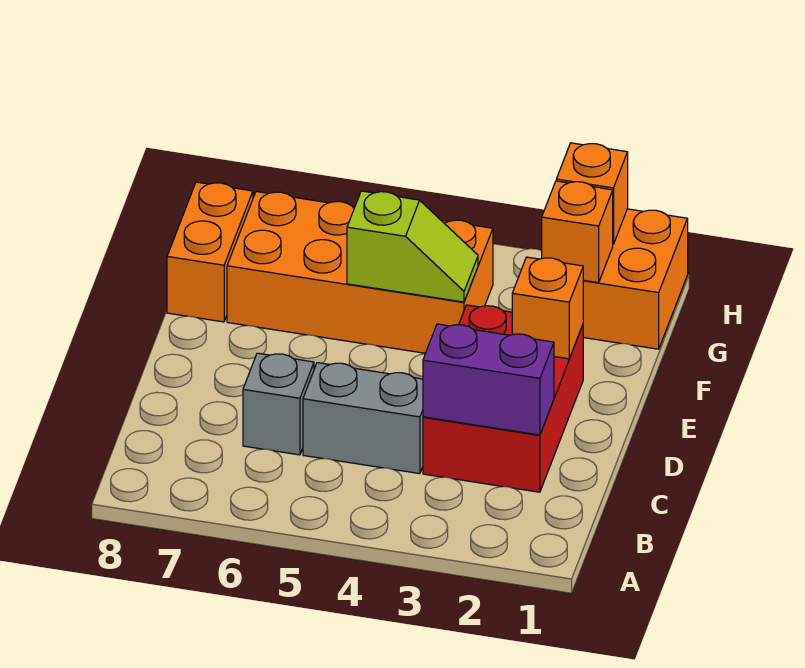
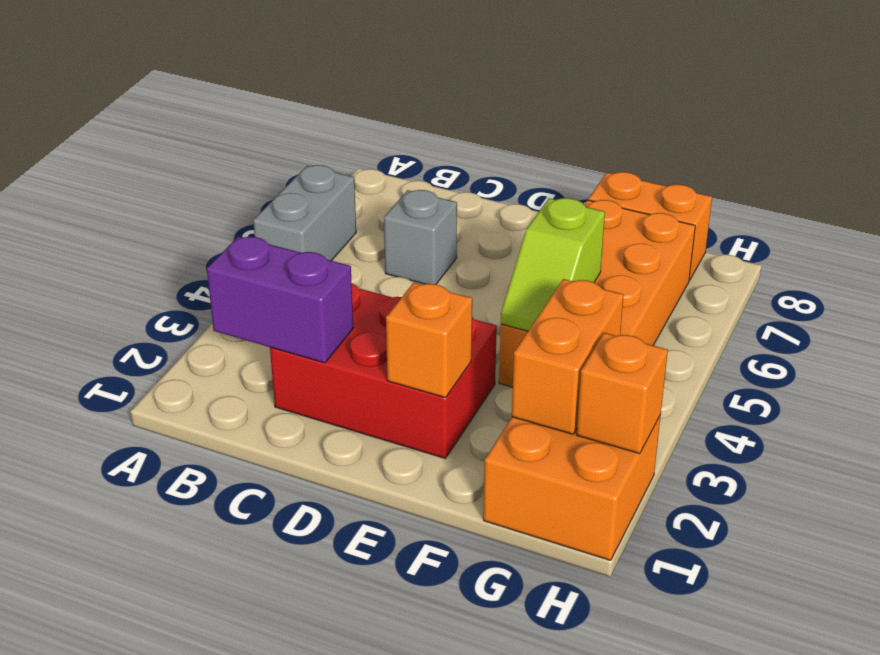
purple 1x2 brick [423,324,554,435] -> purple 1x2 brick turned to [207,236,353,363]
grey 1x2 brick [303,363,423,474] -> grey 1x2 brick moved to [253,165,356,261]
orange 1x1 brick [542,181,613,283] -> orange 1x2 brick [512,279,624,434]

